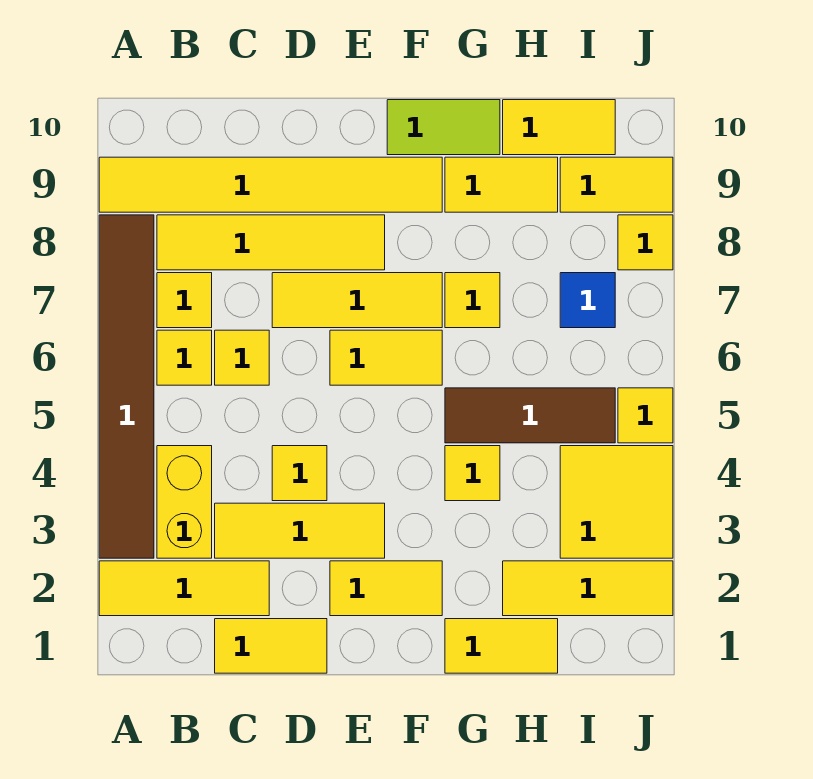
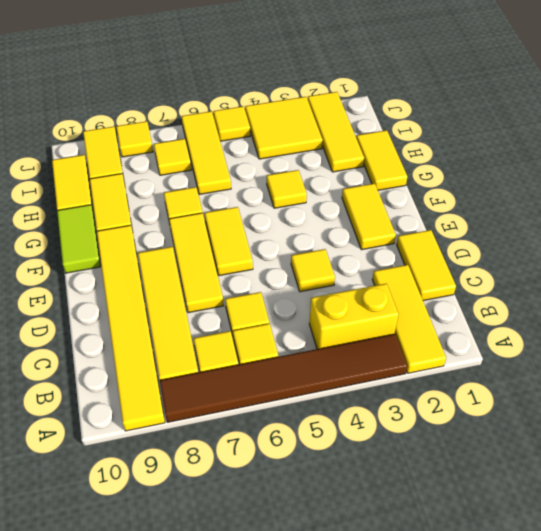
yellow 1x3 tile [215,503,385,558] -> yellow 1x3 tile moved to [182,111,231,194]
brown 1x3 tile [445,388,615,443] -> none
blue 1x1 tile [560,273,615,328] -> yellow 1x1 tile [154,139,191,175]

